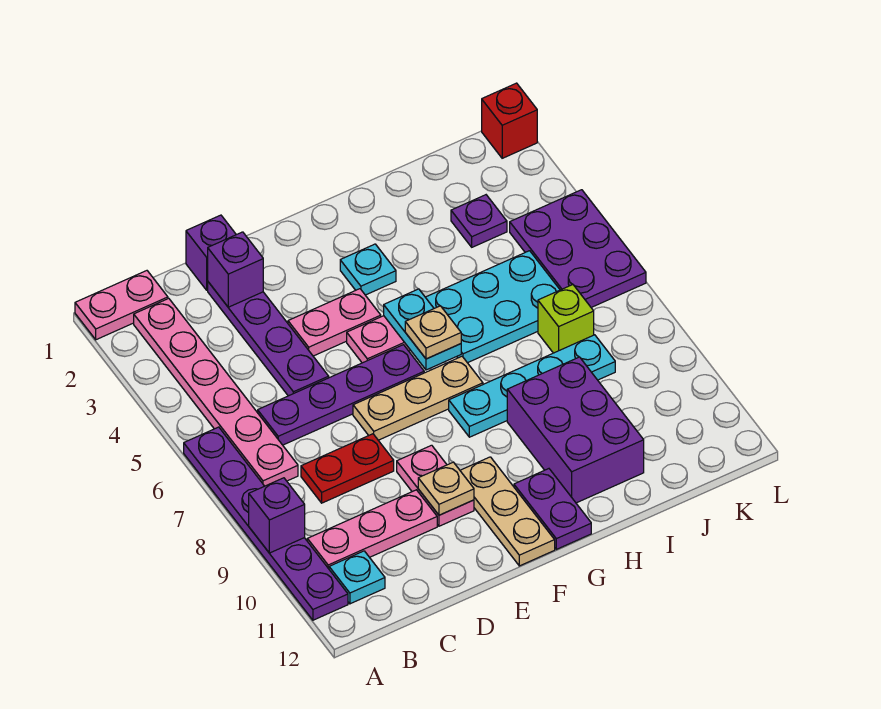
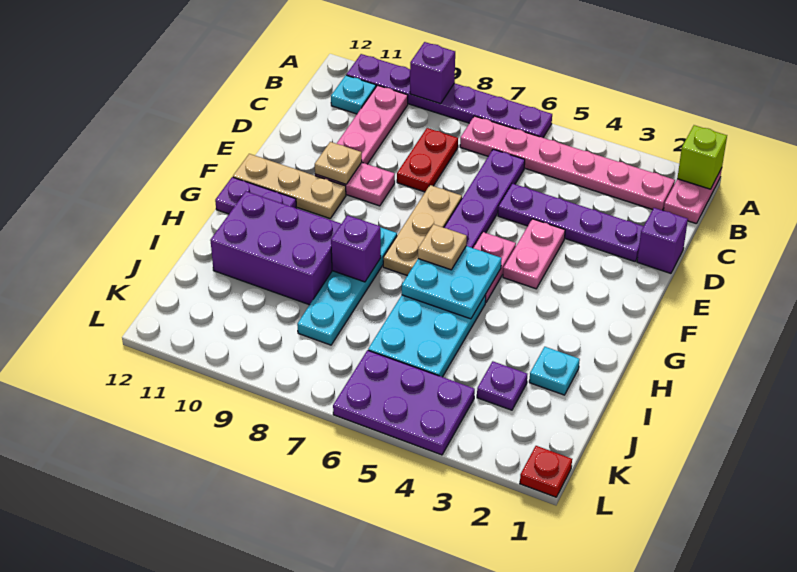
purple 1x1 brick [208,232,263,307] -> purple 1x1 brick moved to [331,215,381,282]
cyan 1x1 plate [340,244,396,295] -> cyan 1x1 plate moved to [529,347,580,395]
cyan 1x2 plate [384,289,461,370] -> cyan 2x2 plate [402,246,502,319]
lime 1x1 brick [538,284,594,353] -> lime 1x1 brick moved to [677,125,727,189]
red 1x1 brick [482,83,537,158] -> red 1x1 plate [520,446,572,497]

